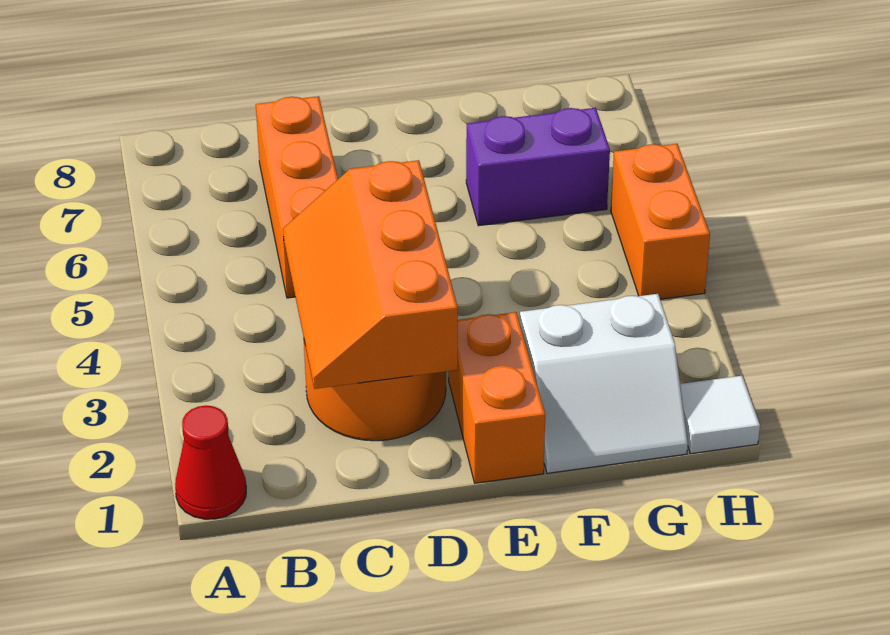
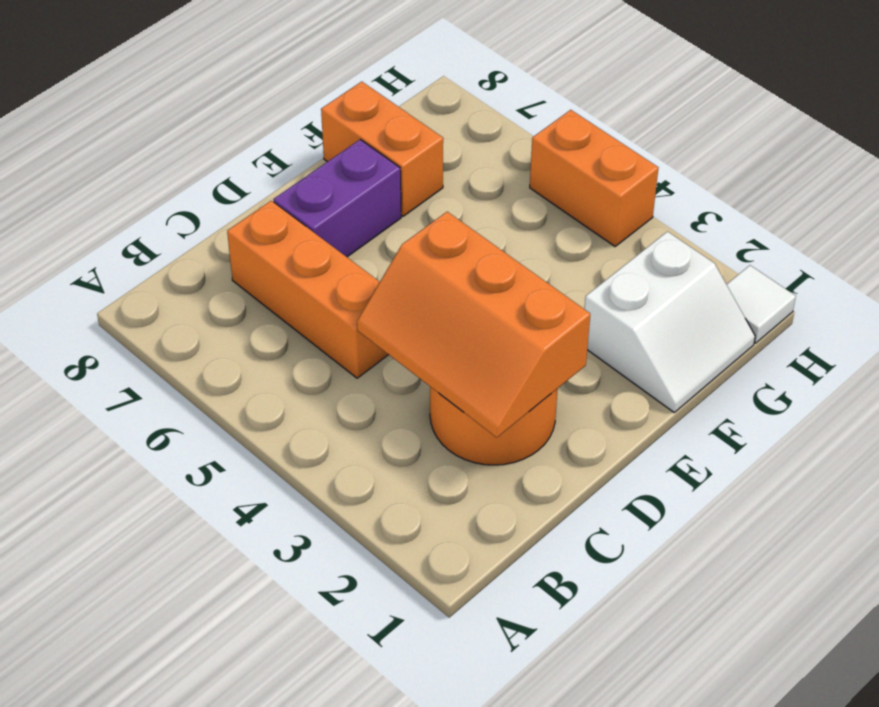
red 1x1 cone [175,405,246,519] -> none
orange 1x2 brick [449,312,545,483] -> orange 1x2 brick moved to [321,82,443,216]
purple 1x2 brick [466,108,610,226] -> purple 1x2 brick moved to [273,139,401,257]

